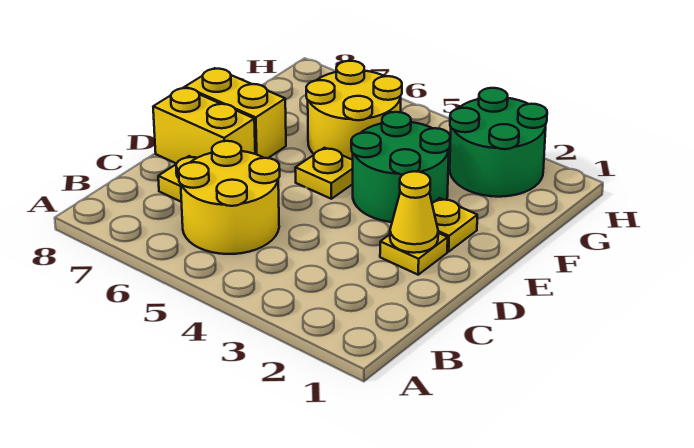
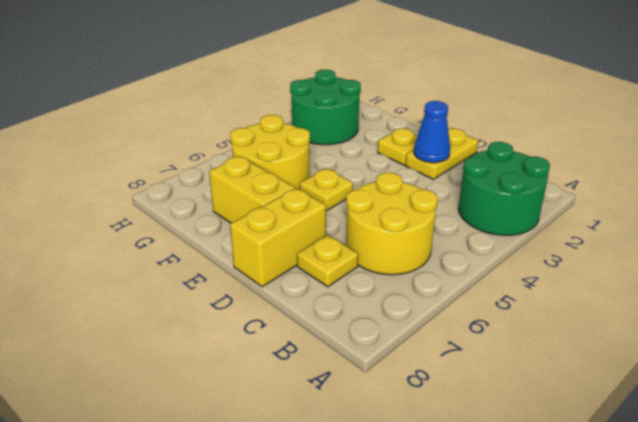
yellow 1x1 plate [380,233,448,275] -> yellow 1x2 plate [405,129,478,179]
yellow 1x1 cone [390,171,438,253] -> blue 1x1 cone [414,101,450,163]
green 2x2 round brick [351,112,450,222] -> green 2x2 round brick moved to [458,142,550,235]
yellow 1x2 brick [185,68,286,158] -> yellow 1x2 brick turned to [209,156,295,223]

